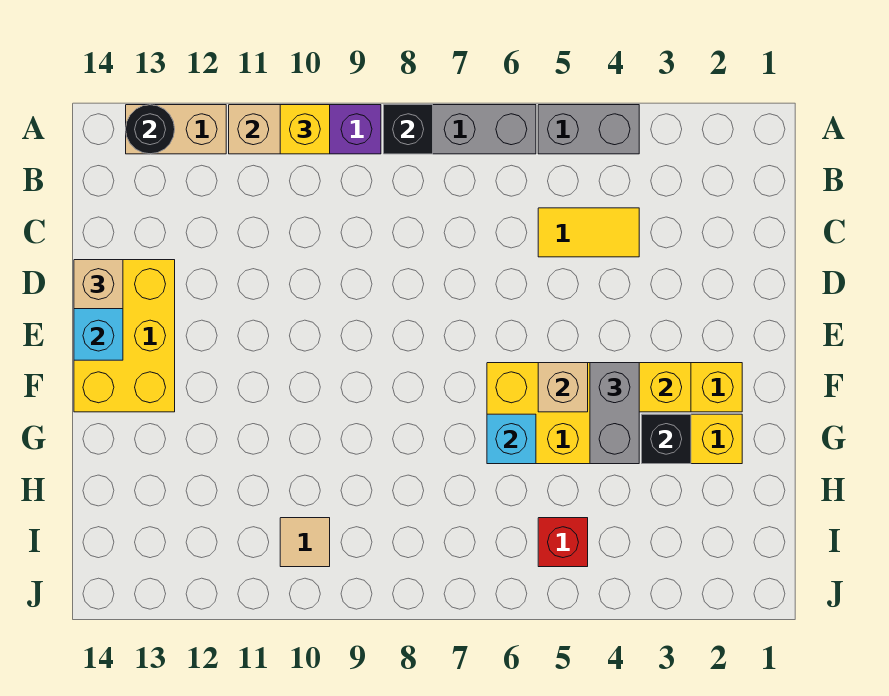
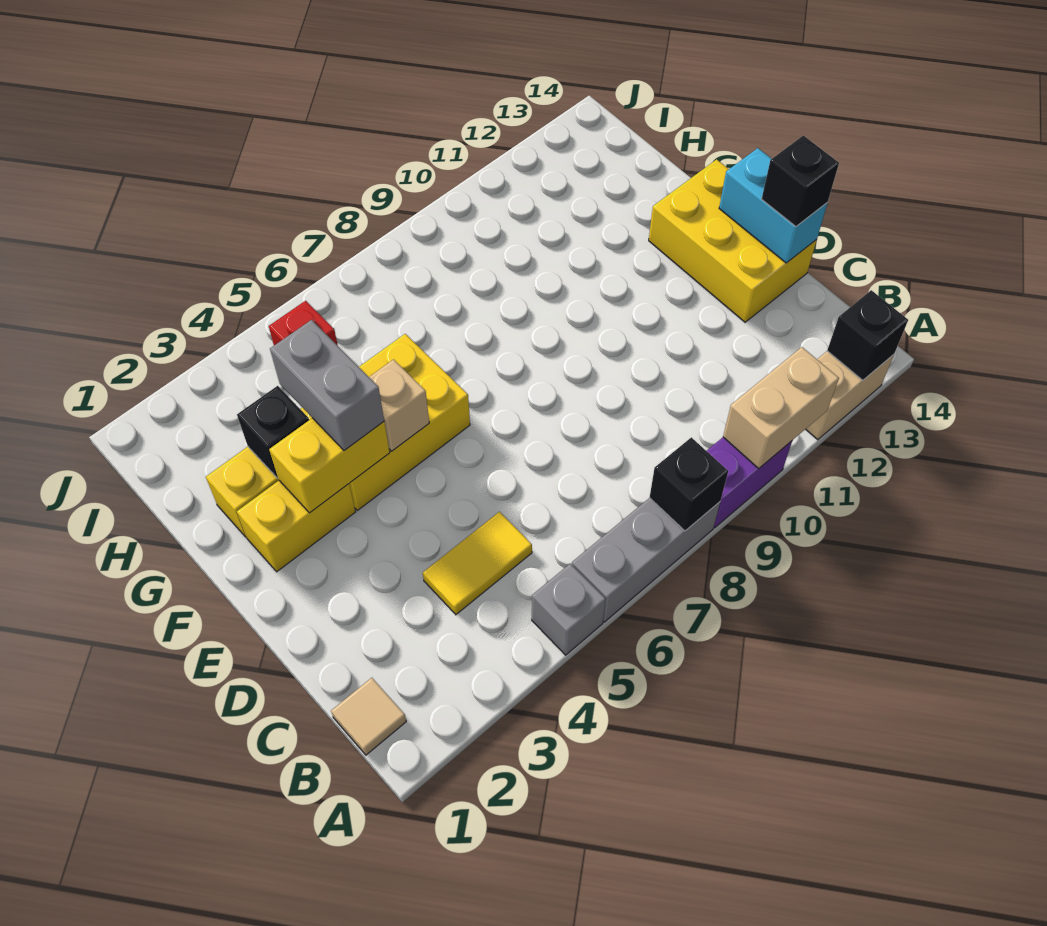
grey 1x2 brick [538,105,639,154] -> grey 1x1 brick [532,564,606,655]
yellow 1x1 brick [280,105,330,154] -> none
black 1x1 round brick [126,105,175,154] -> black 1x1 brick [827,290,908,380]
tan 1x1 brick [74,260,123,309] -> black 1x1 brick [762,135,839,226]
cyan 1x1 brick [487,414,536,464] -> none
tan 1x1 tile [280,518,330,567] -> tan 1x1 tile moved to [331,678,406,755]

